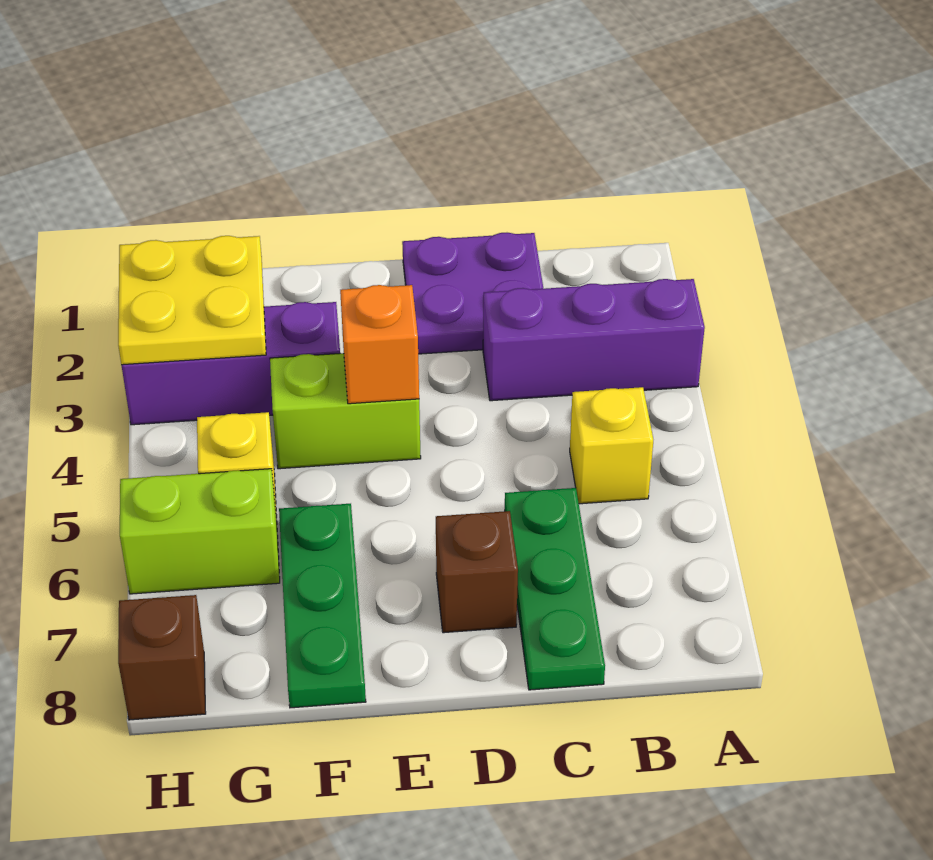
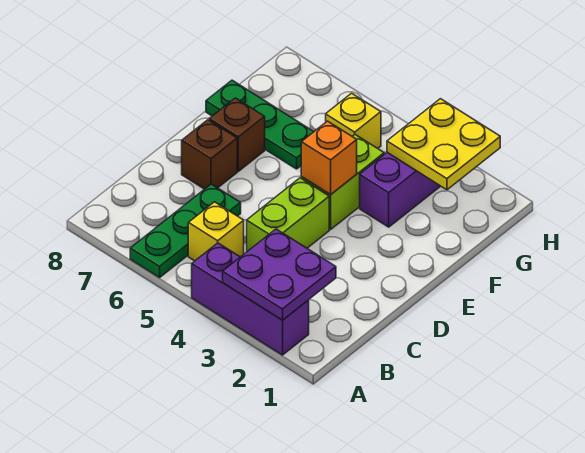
purple 1x3 brick [483,279,705,401] -> purple 1x3 brick turned to [192,243,309,355]
purple 2x2 plate [402,233,543,354] -> purple 2x2 plate moved to [223,229,336,320]
green 1x3 plate [505,488,605,690] -> green 1x3 plate turned to [130,184,241,278]
lime 1x2 brick [120,469,280,594] -> lime 1x2 brick moved to [247,178,329,251]
brown 1x1 brick [118,595,206,720] -> brown 1x1 brick moved to [209,98,265,171]

